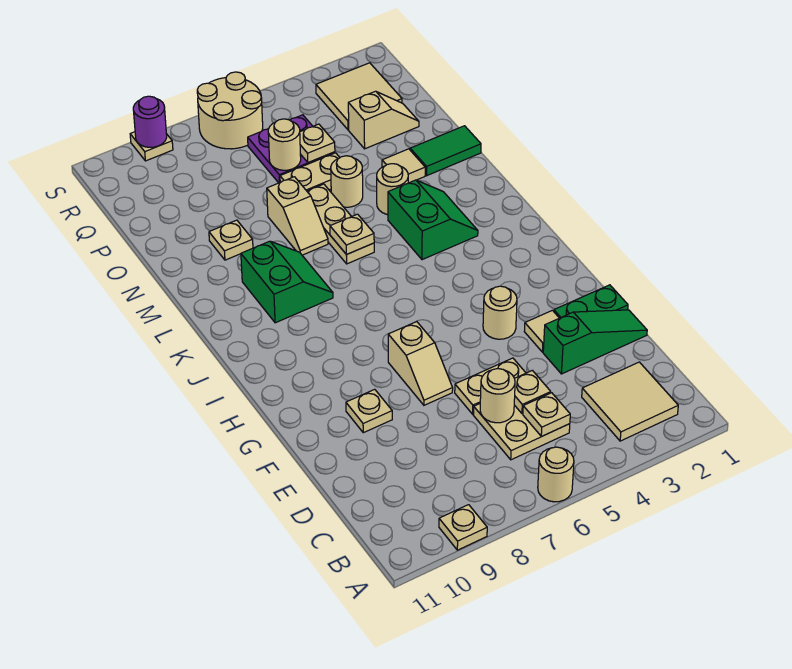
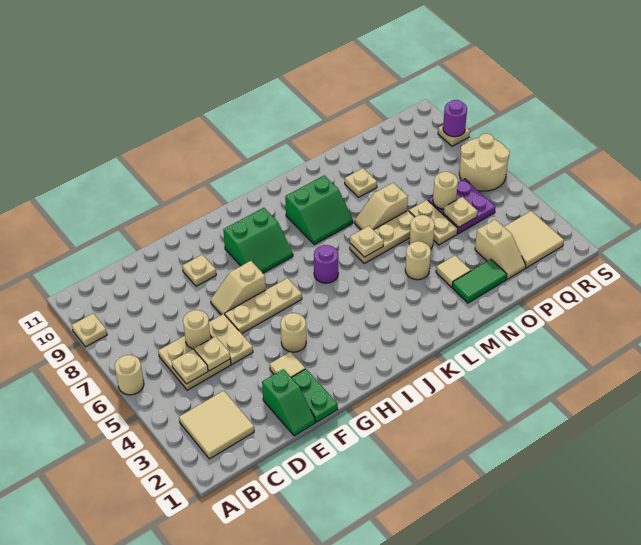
green 1x3 slope [543,310,647,374] -> green 1x2 slope [262,369,315,436]
none -> tan 1x3 plate [225,278,302,334]
none -> purple 1x1 round brick [314,245,338,283]
green 2x2 slope [388,180,478,260] -> green 2x2 slope moved to [223,208,293,273]
green 1x2 tile [410,126,481,176] -> green 1x2 tile turned to [452,259,507,303]

